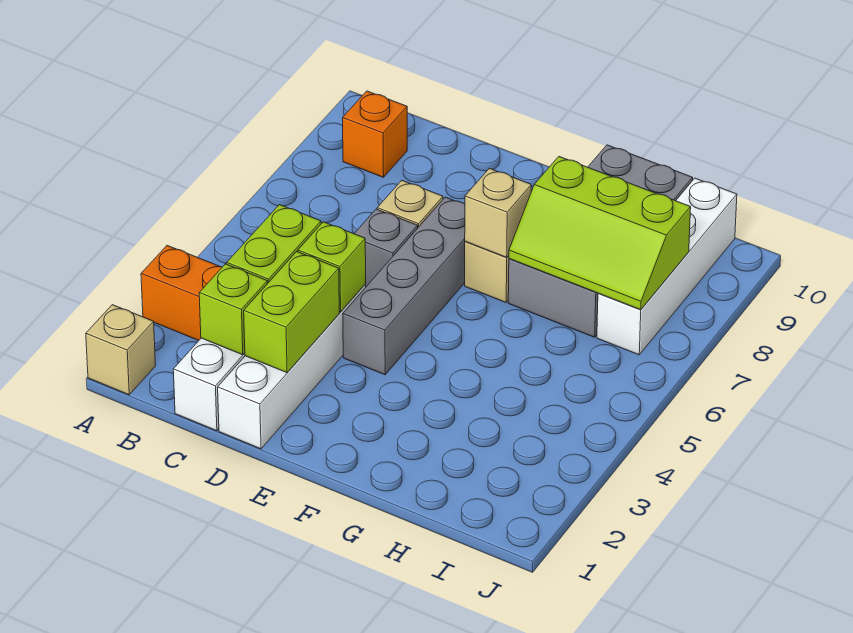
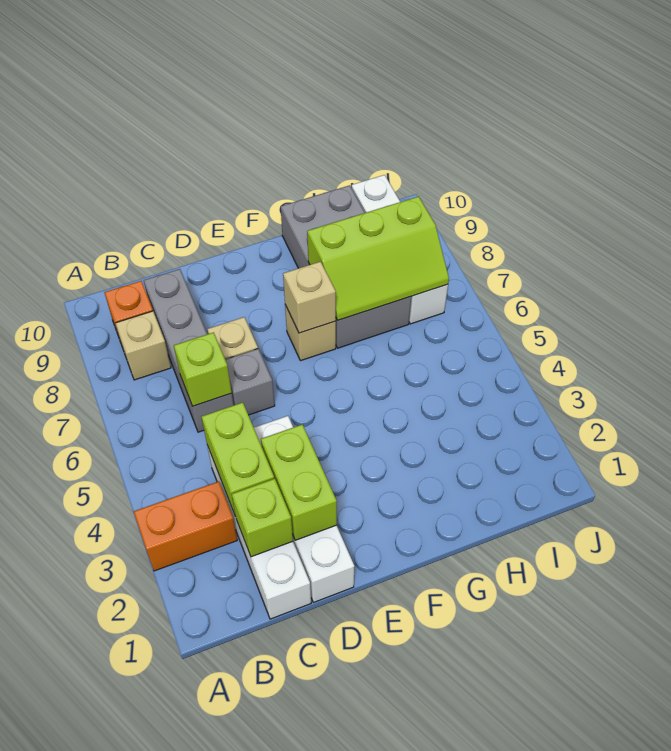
tan 1x1 brick [86,305,156,395] -> tan 1x1 brick moved to [115,311,171,380]
lime 1x1 brick [298,222,366,312] -> lime 1x1 brick moved to [174,333,232,406]
grey 1x4 brick [343,197,465,375] -> grey 1x4 brick moved to [144,269,234,432]

